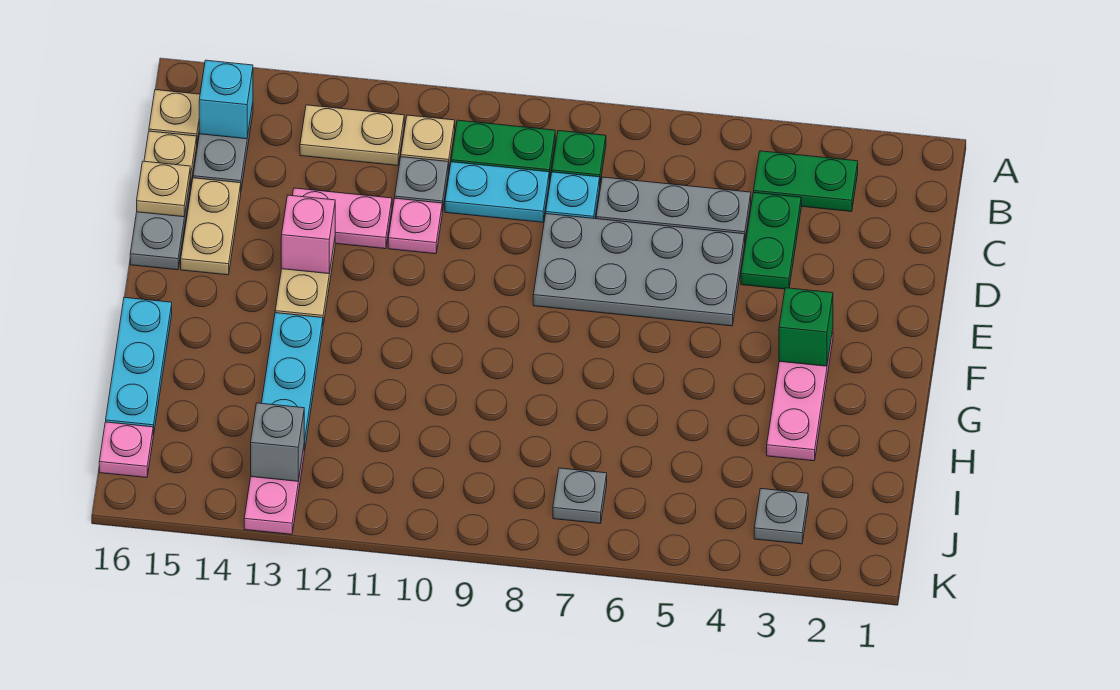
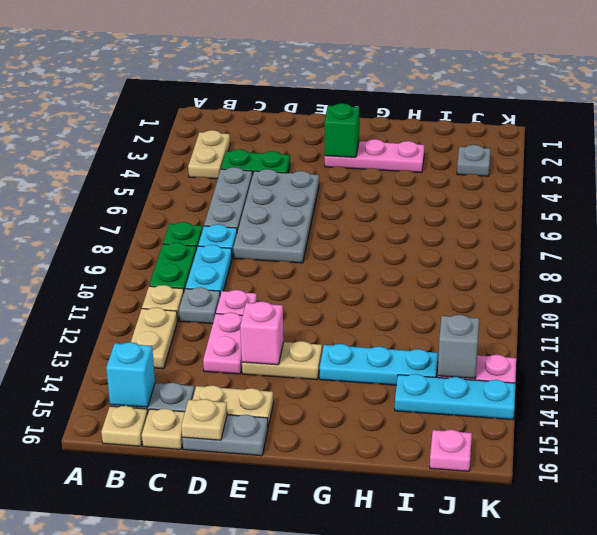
green 1x2 plate [754,151,858,212] -> tan 1x2 plate [188,130,230,179]
cyan 1x3 plate [106,297,172,436] -> cyan 1x3 plate moved to [395,374,515,420]
grey 1x1 plate [553,468,607,524] -> none

